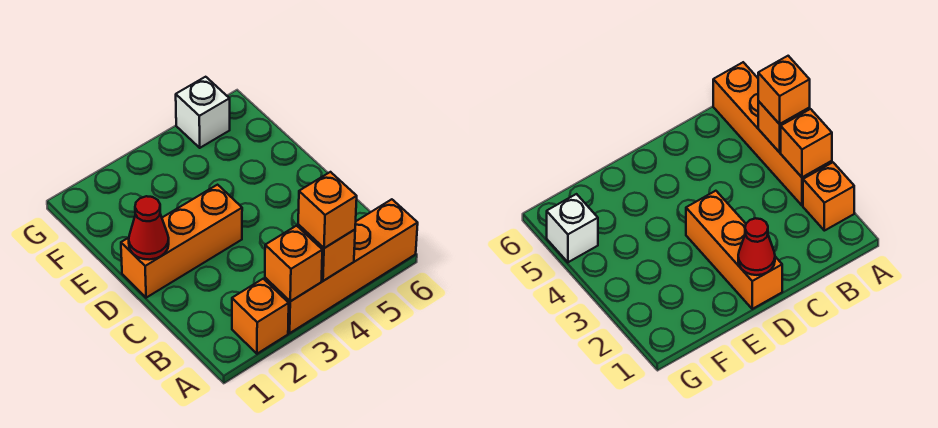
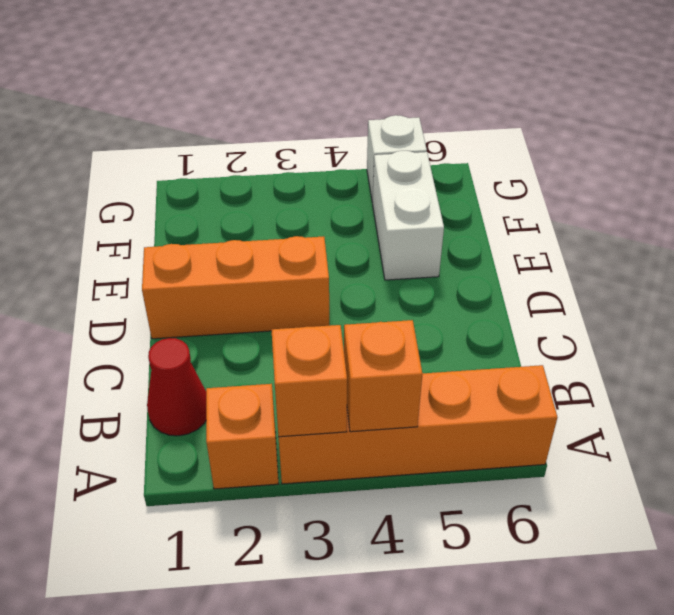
orange 1x1 brick [298,172,357,248] -> none
red 1x1 cone [129,196,169,260] -> red 1x1 cone moved to [147,338,206,436]
none -> white 1x2 brick [373,151,444,280]

